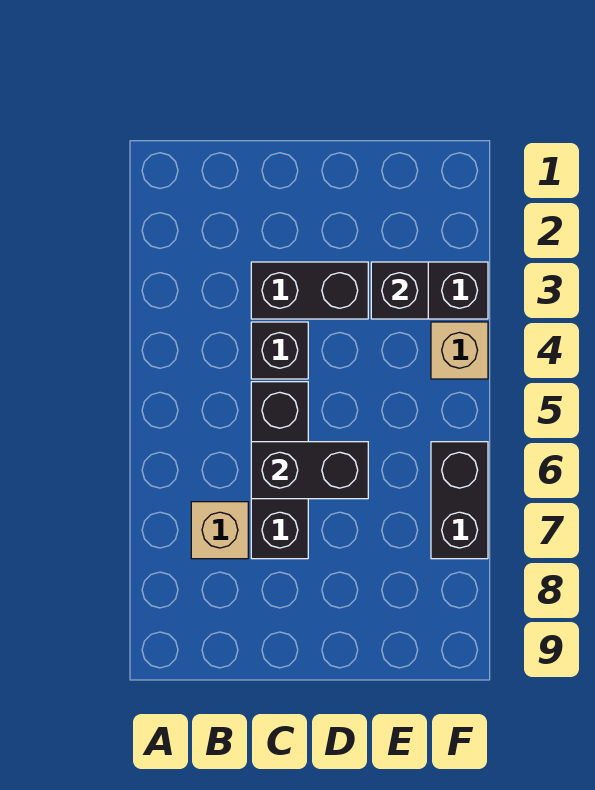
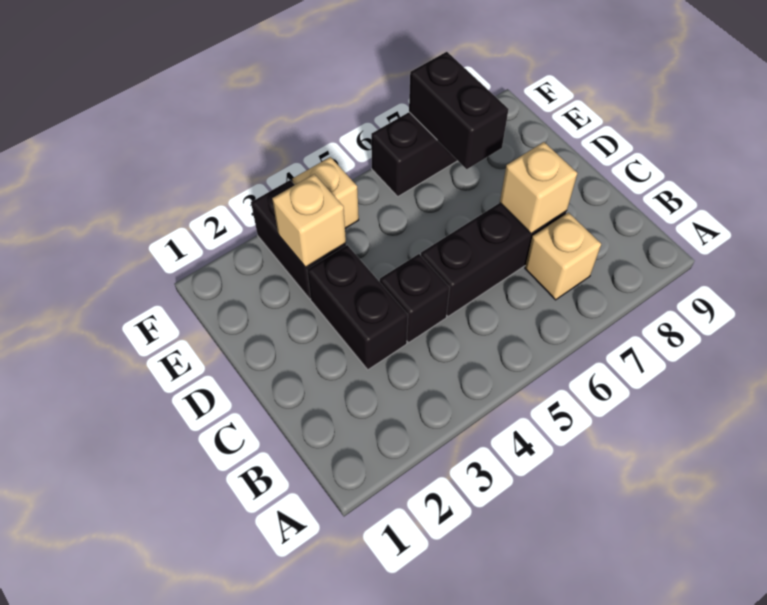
black 1x2 brick [251,442,368,499] -> black 1x2 brick moved to [409,52,509,169]
none -> tan 1x1 brick [500,142,577,234]
black 1x1 brick [371,262,428,319] -> tan 1x1 brick [272,174,346,267]

